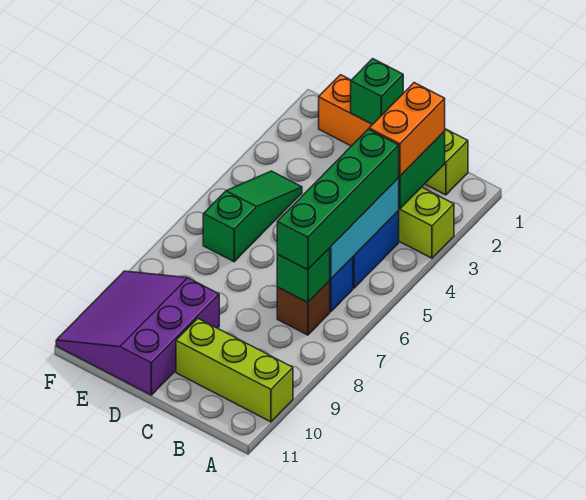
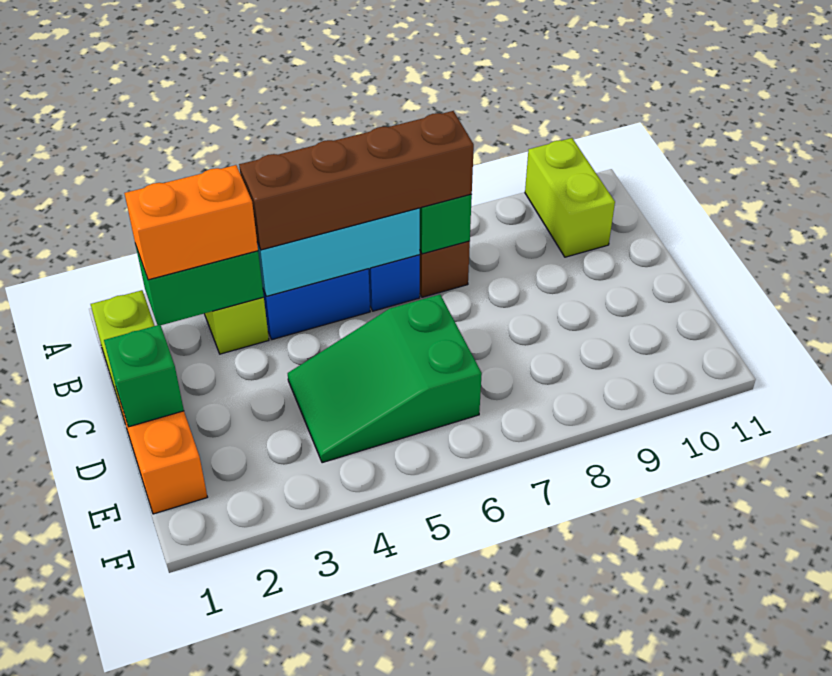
lime 1x3 brick [176,318,293,422] -> lime 1x2 brick [525,138,615,257]
green 1x4 brick [277,129,399,270] -> brown 1x4 brick [239,111,474,250]
purple 3x3 slope [56,271,219,395] -> none
green 1x3 slope [203,171,302,262] -> green 2x3 slope [288,295,482,463]

